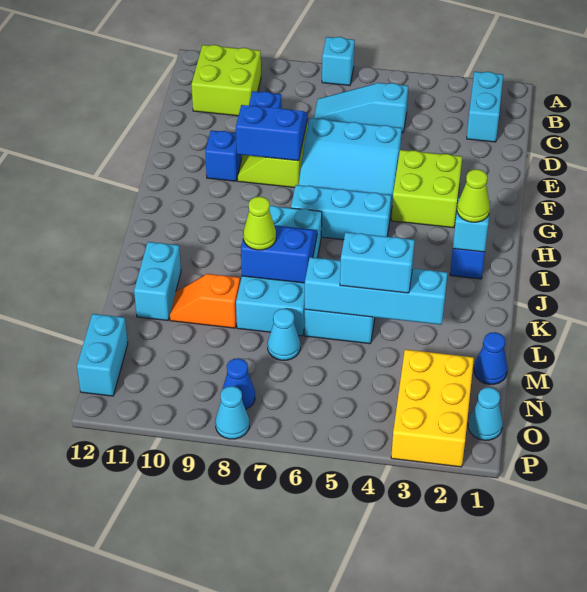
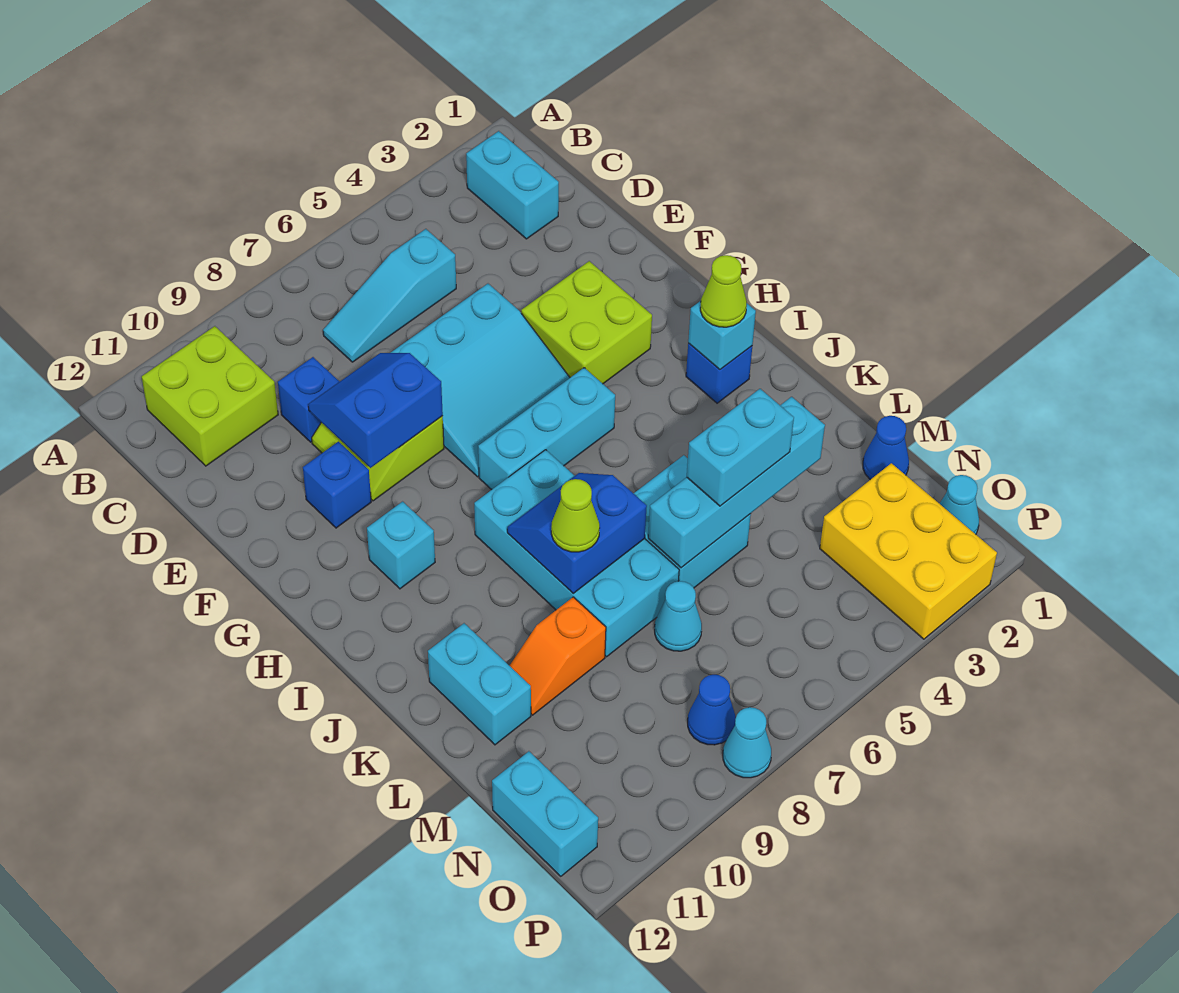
cyan 1x1 brick [322,37,355,86] -> cyan 1x1 brick moved to [367,502,435,589]

